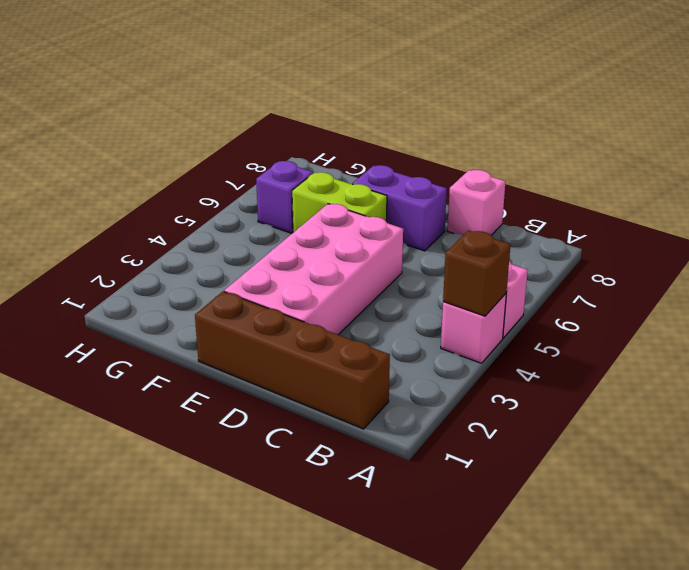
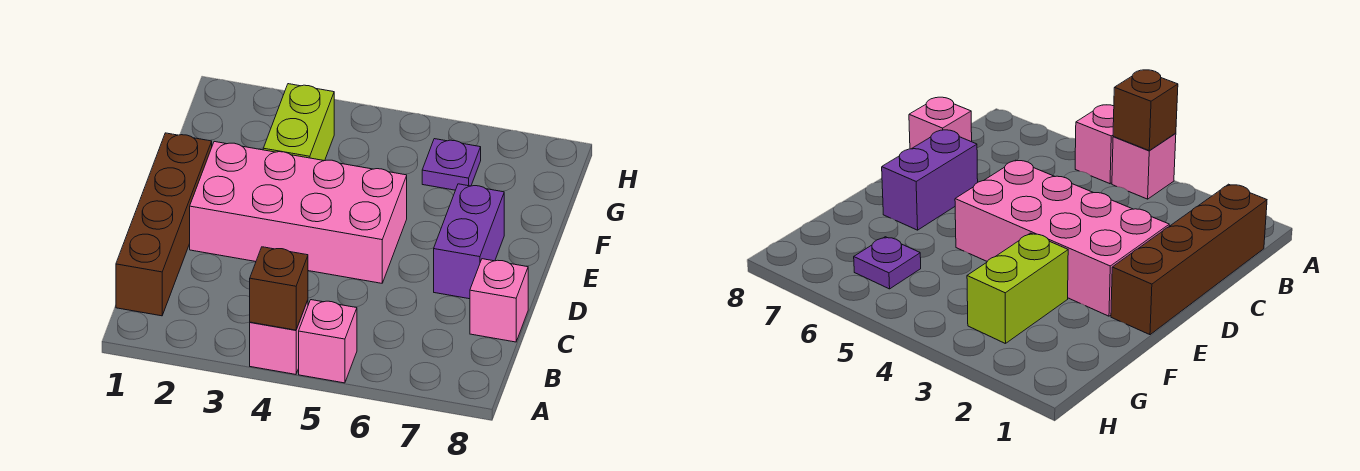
lime 1x2 brick [292,172,387,232] -> lime 1x2 brick moved to [263,84,334,161]
purple 1x1 brick [256,161,313,233] -> purple 1x1 plate [422,139,481,190]

